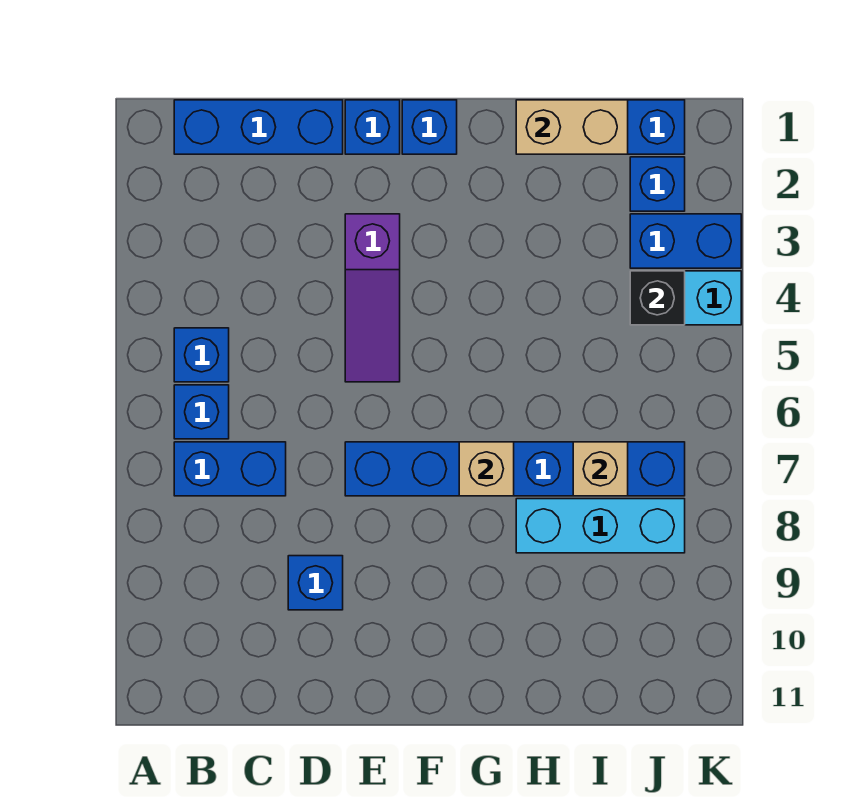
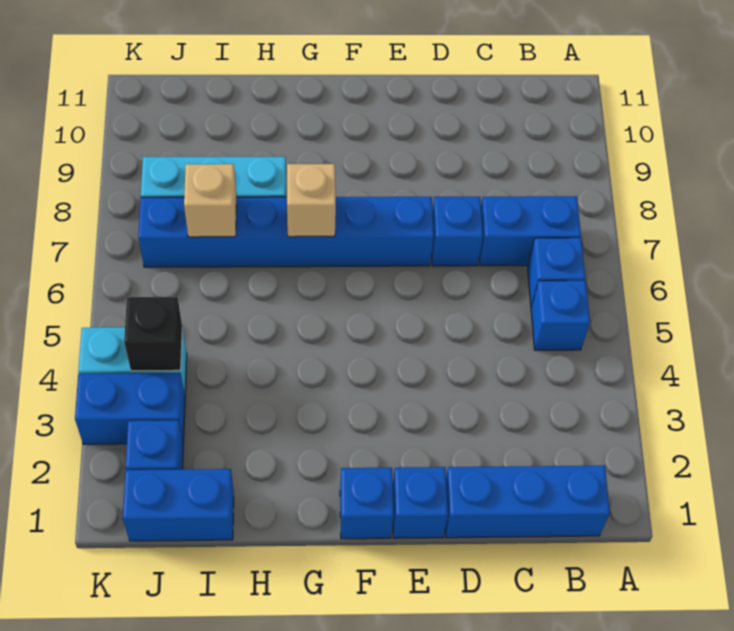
blue 1x1 brick [288,556,343,610] -> blue 1x1 brick moved to [432,197,483,266]
purple 1x3 slope [345,214,400,382] -> none
tan 1x2 brick [516,100,628,154] -> none

